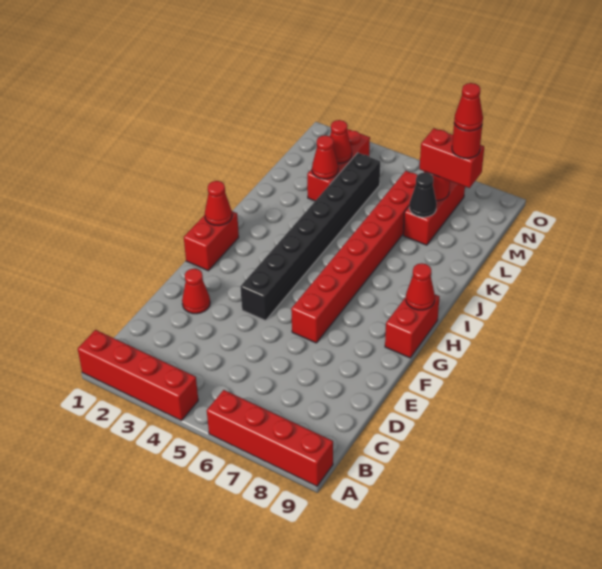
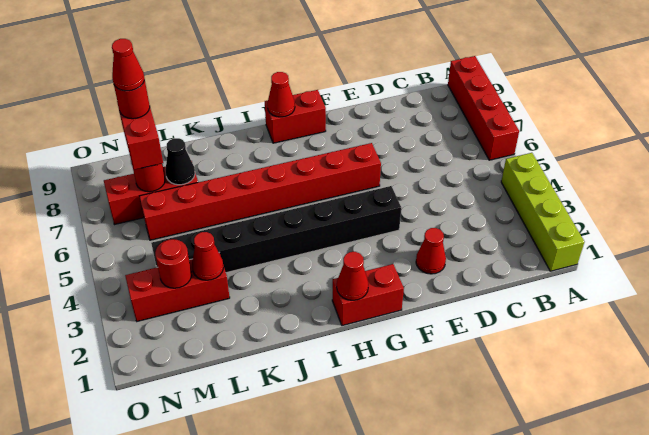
red 1x4 brick [78,330,198,420] -> lime 1x4 brick [501,153,584,271]
red 1x1 cone [330,120,352,163] -> red 1x1 round brick [155,239,192,288]

